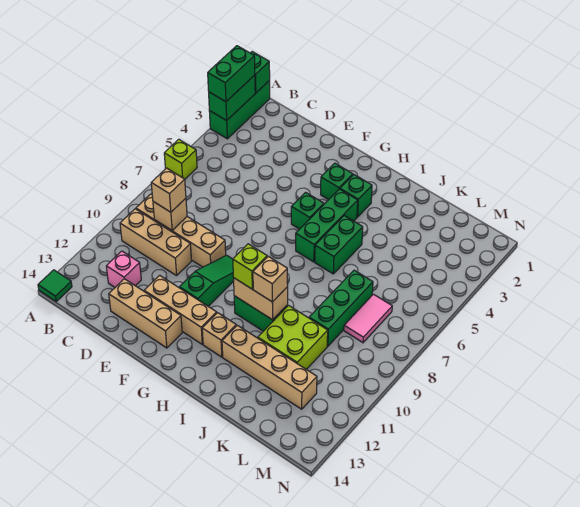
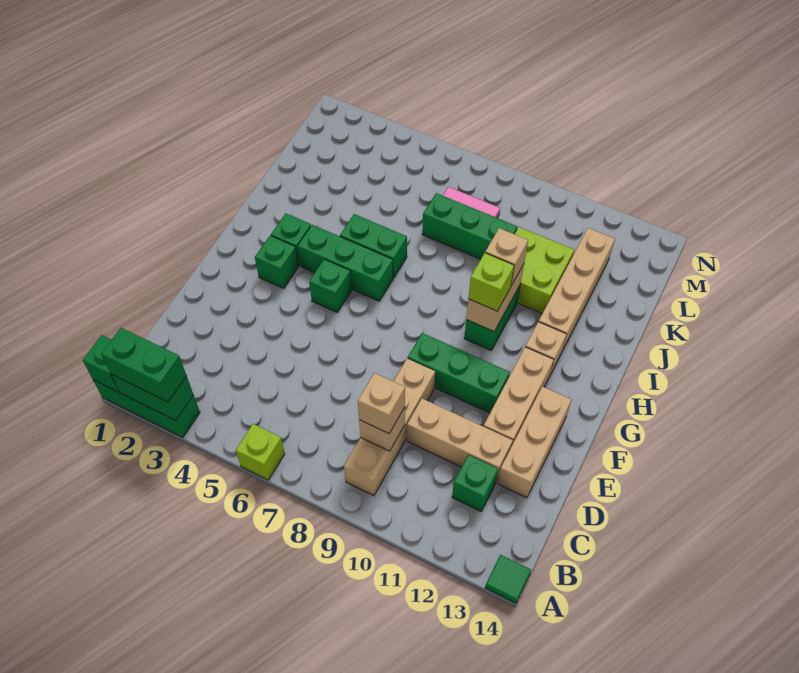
tan 1x3 brick [120,209,192,276] -> tan 1x3 brick turned to [407,399,513,482]
pink 1x1 brick [106,251,141,287] -> green 1x1 brick [452,455,498,511]
green 1x3 slope [180,255,234,306] -> green 1x3 brick [408,333,510,413]

